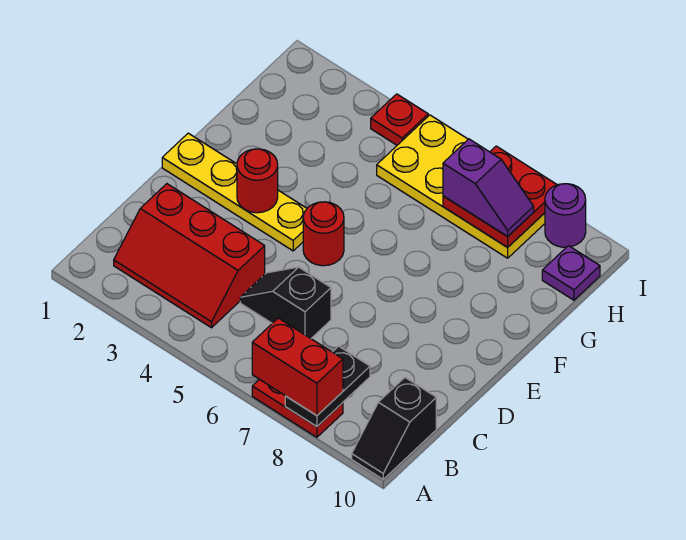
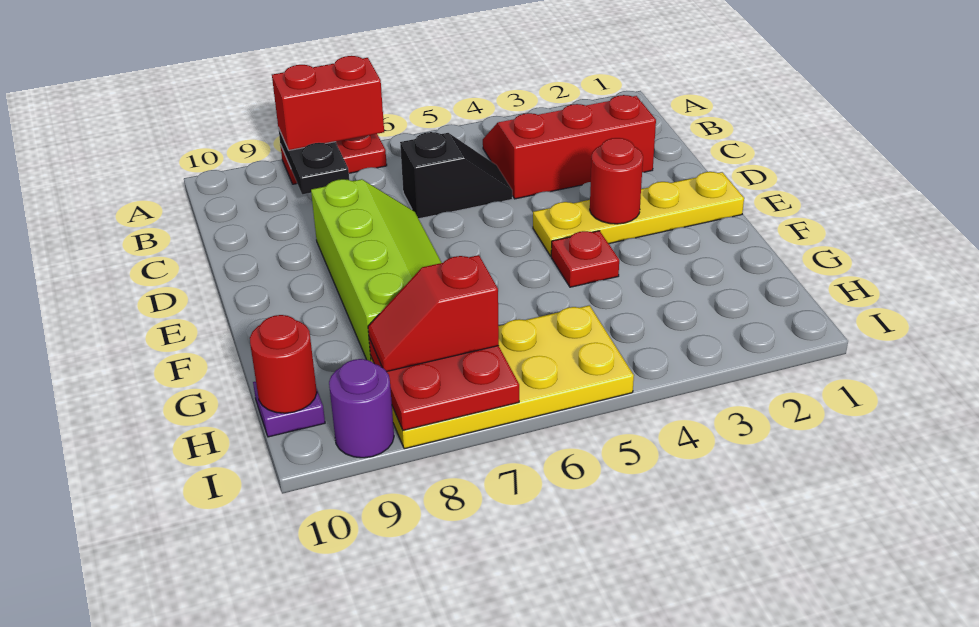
black 1x2 slope [352,378,436,479] -> none
none -> lime 2x4 slope [311,179,442,361]
red 1x1 round brick [303,202,344,266] -> red 1x1 round brick moved to [250,315,317,413]
purple 1x2 slope [443,139,534,237] -> red 1x2 slope [368,255,499,372]
red 1x1 plate [371,94,428,145] -> red 1x1 plate moved to [551,231,619,287]

